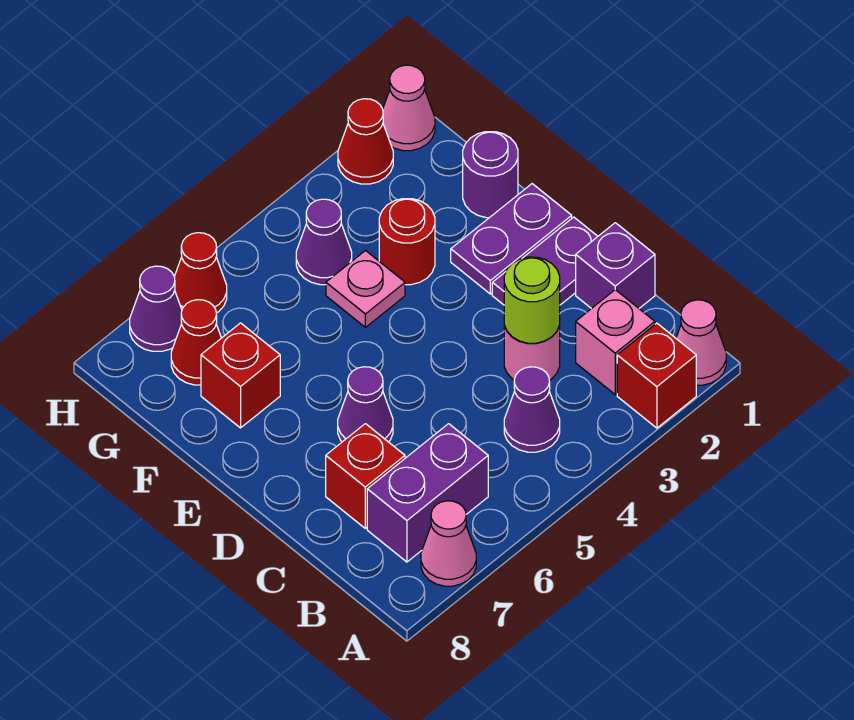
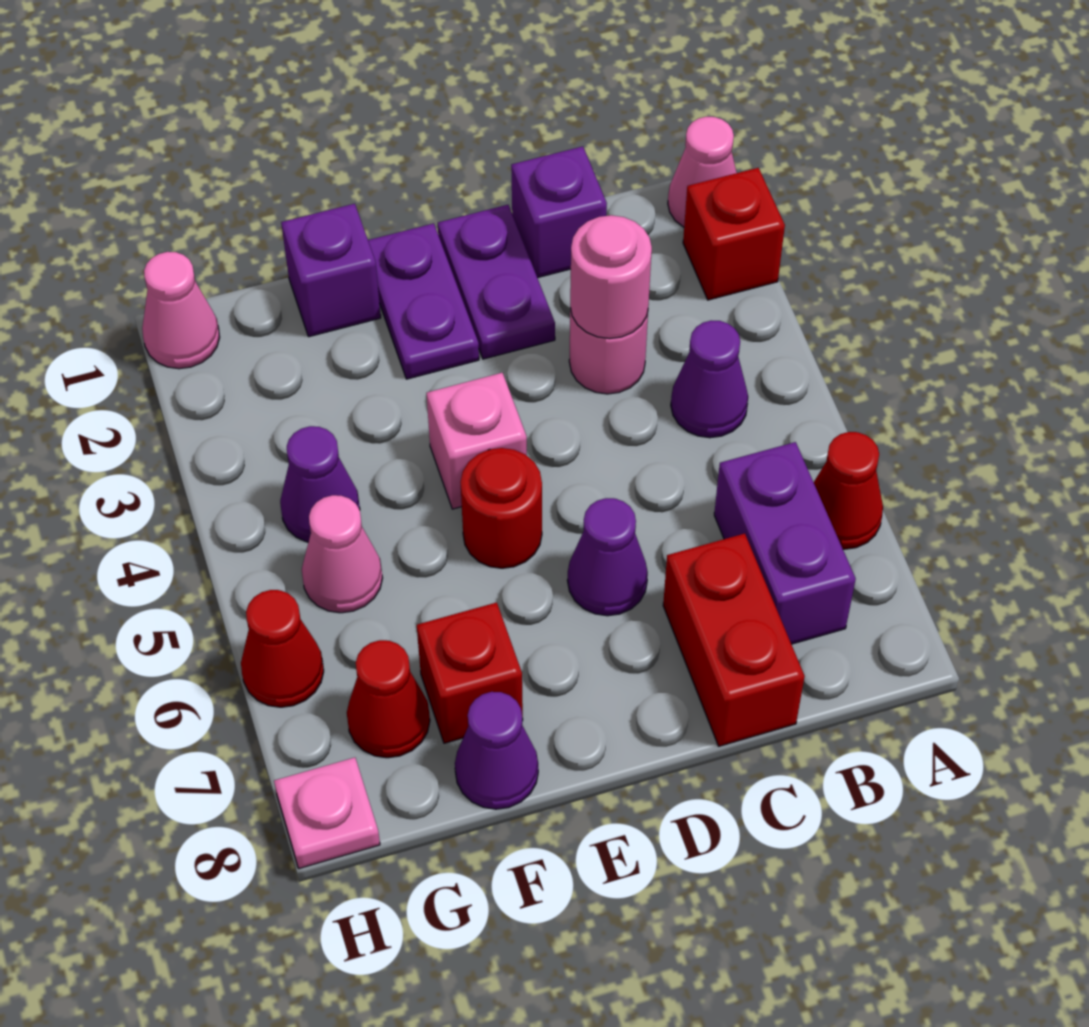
pink 1x1 cone [421,501,476,586] -> pink 1x1 cone moved to [302,495,382,613]
pink 1x1 brick [576,290,655,394] -> pink 1x1 brick moved to [427,373,527,509]
lime 1x1 round brick [504,257,560,343] -> pink 1x1 round brick [570,215,652,339]
red 1x1 brick [326,424,405,528] -> red 1x2 brick [663,534,805,746]
purple 1x1 round brick [463,132,518,218] -> purple 1x1 brick [281,204,381,337]
red 1x1 round brick [379,199,435,285] -> red 1x1 round brick moved to [460,448,542,568]
pink 1x1 plate [326,251,405,327] -> pink 1x1 plate moved to [274,758,380,868]
red 1x1 cone [338,99,393,184] -> red 1x1 cone moved to [814,432,883,549]
purple 1x1 cone [130,266,182,351] -> purple 1x1 cone moved to [455,692,538,809]

